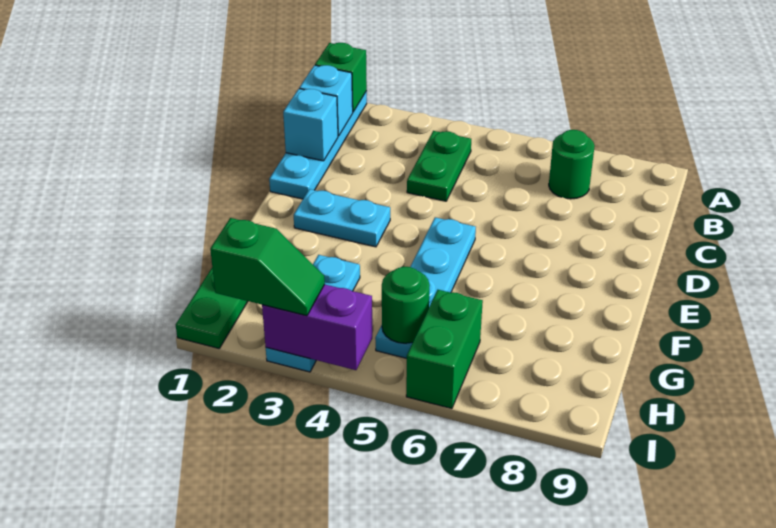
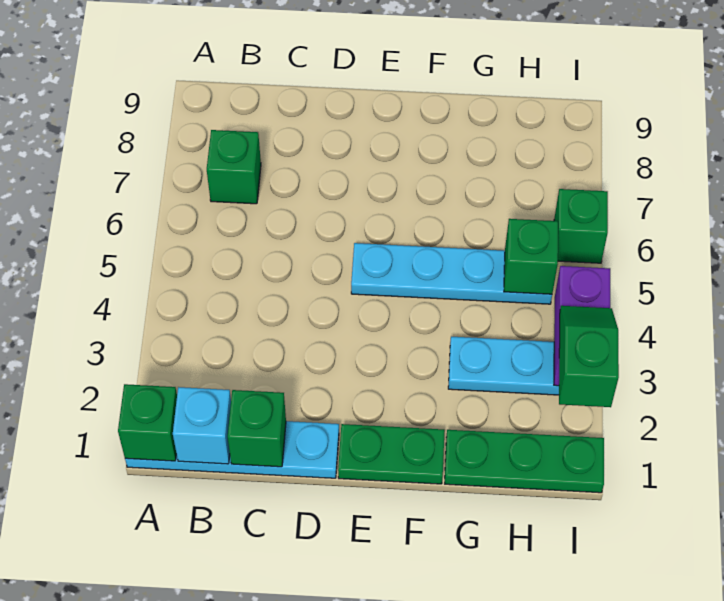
green 1x2 plate [407,131,471,201] -> green 1x2 plate moved to [338,424,445,484]
green 1x1 round brick [549,130,595,199] -> green 1x1 brick [207,130,261,204]
cyan 1x1 brick [283,89,338,161] -> green 1x1 brick [228,390,286,467]
cyan 1x2 plate [294,189,390,247] -> none
green 1x1 round brick [382,267,430,343] -> green 1x1 brick [504,219,558,294]
green 1x2 brick [406,290,483,409] -> green 1x1 brick [554,189,608,263]

